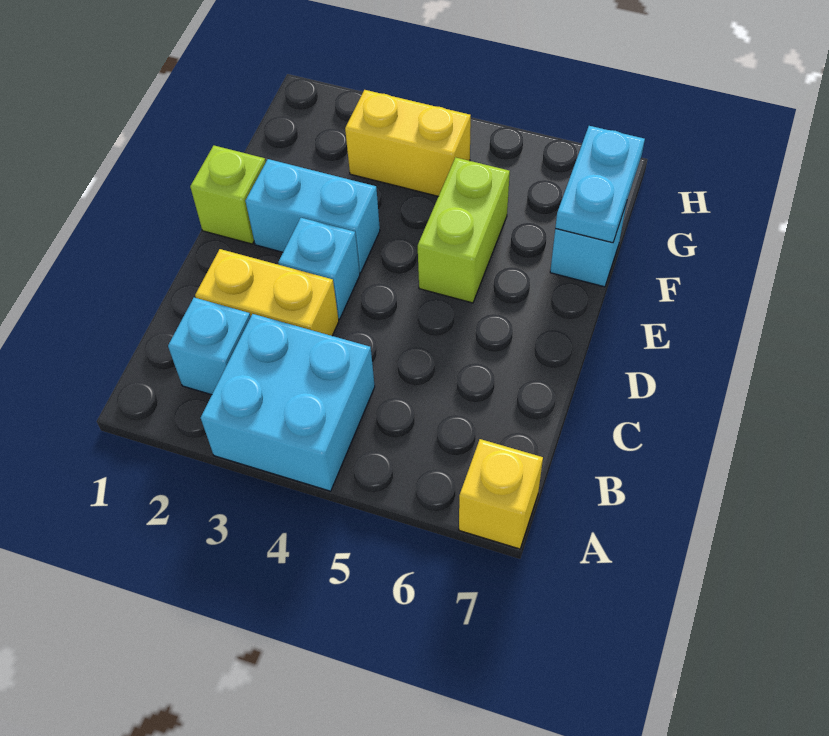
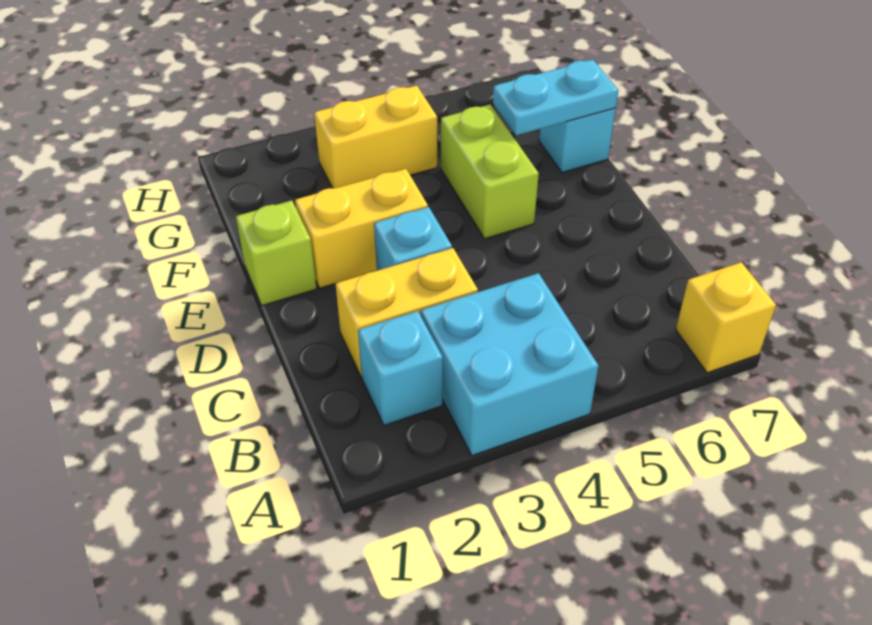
cyan 1x2 brick [246,159,380,273] -> yellow 1x2 brick [295,169,428,288]
cyan 1x2 plate [555,126,645,243] -> cyan 1x2 plate turned to [493,60,619,136]

